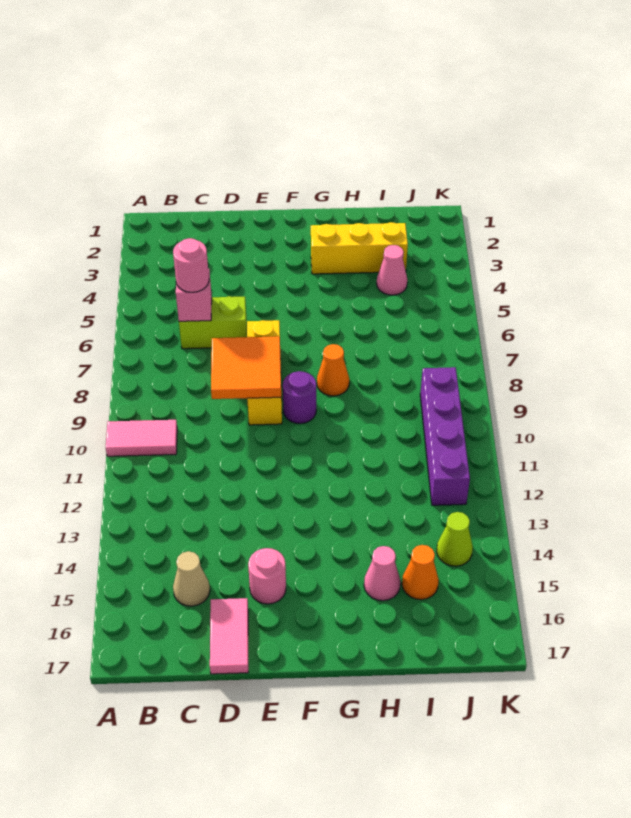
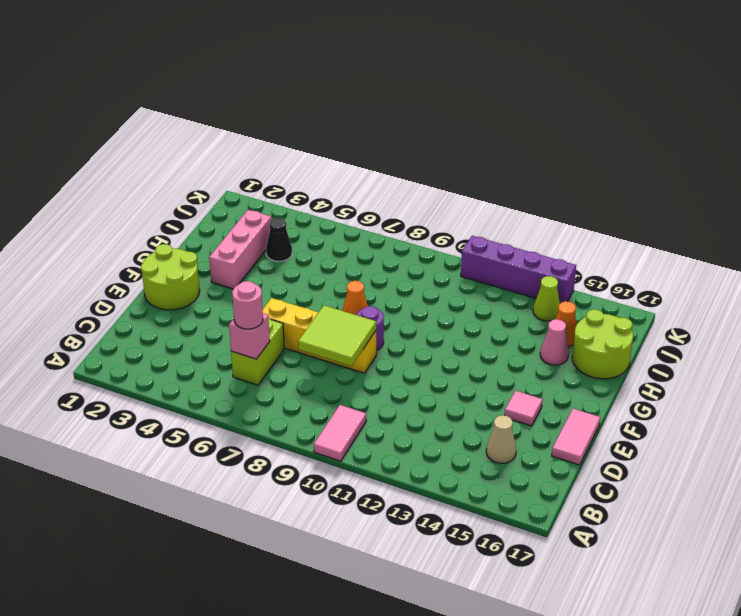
orange 2x2 tile [211,336,281,399] -> lime 2x2 tile [298,305,376,366]
pink 1x2 tile [210,598,248,674] -> pink 1x2 tile turned to [552,409,600,465]
none -> lime 2x2 round brick [141,244,200,310]
yellow 1x3 brick [247,320,282,425] -> yellow 1x4 brick [263,298,376,373]
pink 1x1 round brick [248,548,286,604] -> pink 1x1 tile [505,391,542,426]
yellow 1x3 brick [311,222,408,274] -> pink 1x3 brick [209,210,271,289]
none -> lime 2x2 round brick [572,309,633,379]
pink 1x1 cone [377,245,407,295] -> black 1x1 cone [266,218,292,261]
purple 1x4 brick [420,367,470,505] -> purple 1x4 brick moved to [461,236,576,303]

